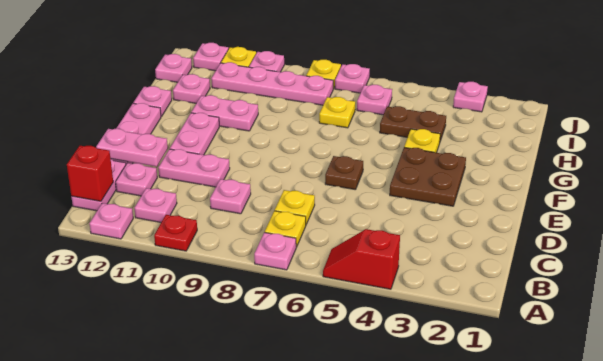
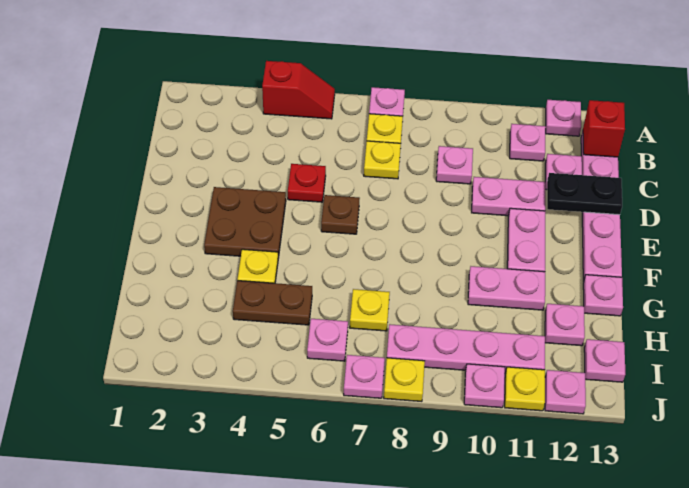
red 1x1 plate [154,215,197,251] -> red 1x1 plate moved to [288,164,326,202]
pink 1x2 plate [96,129,168,167] -> black 1x2 plate [547,173,622,215]
pink 1x1 plate [453,82,488,112] -> none

